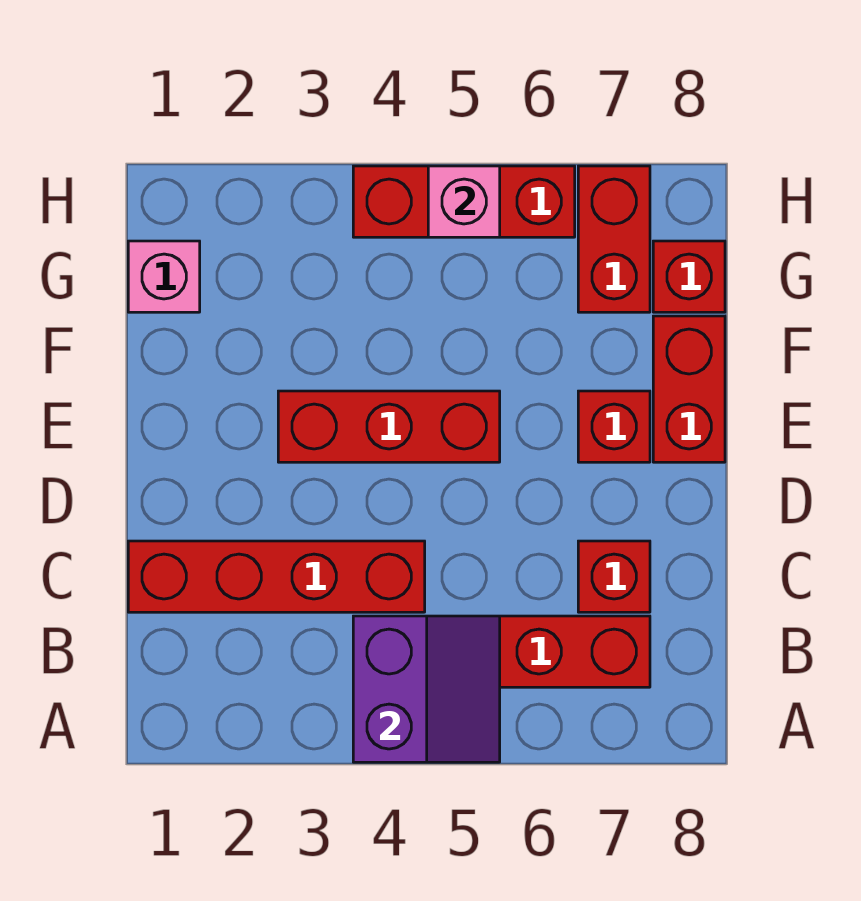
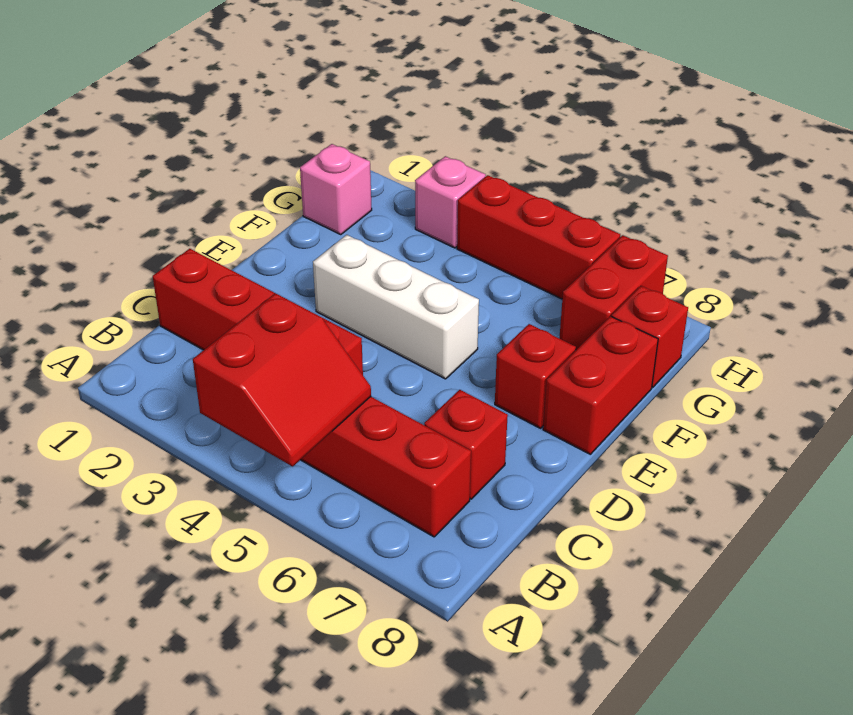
purple 2x2 slope [353,616,500,762] -> red 2x2 slope [193,293,371,466]
red 1x3 brick [278,391,500,462] -> white 1x3 brick [313,235,479,379]
pink 1x1 brick [428,166,500,237] -> pink 1x1 brick moved to [415,156,486,248]

